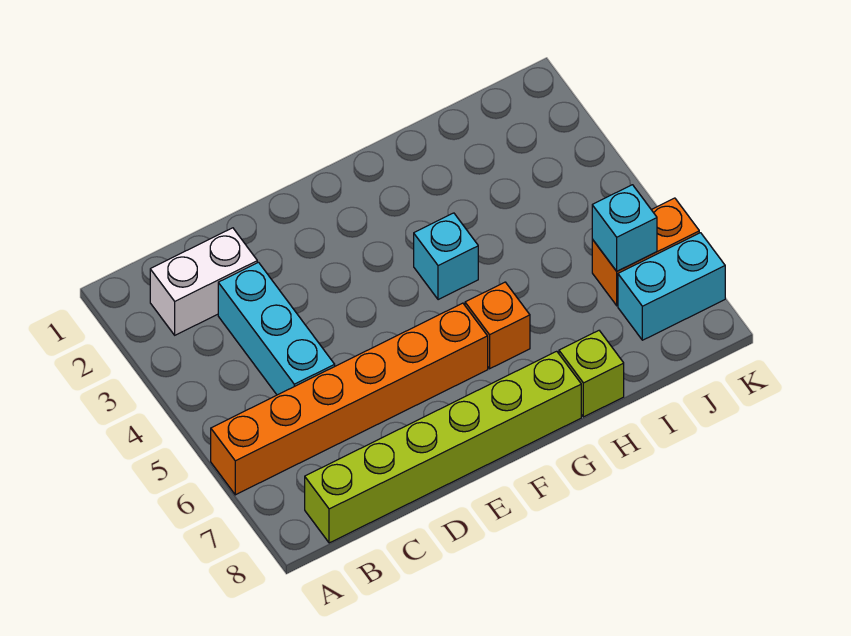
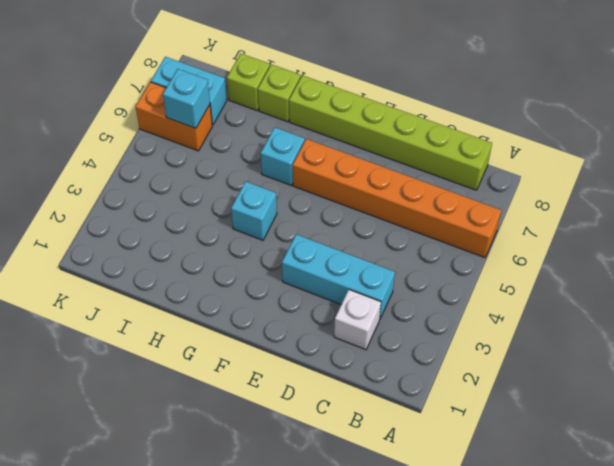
white 1x2 brick [150,228,257,335] -> white 1x1 brick [334,290,381,350]
cyan 1x3 brick [218,262,335,395] -> cyan 1x3 brick turned to [282,234,395,319]
orange 1x1 brick [465,282,530,369] -> cyan 1x1 brick [261,127,305,186]
none -> lime 1x1 brick [227,54,270,110]

